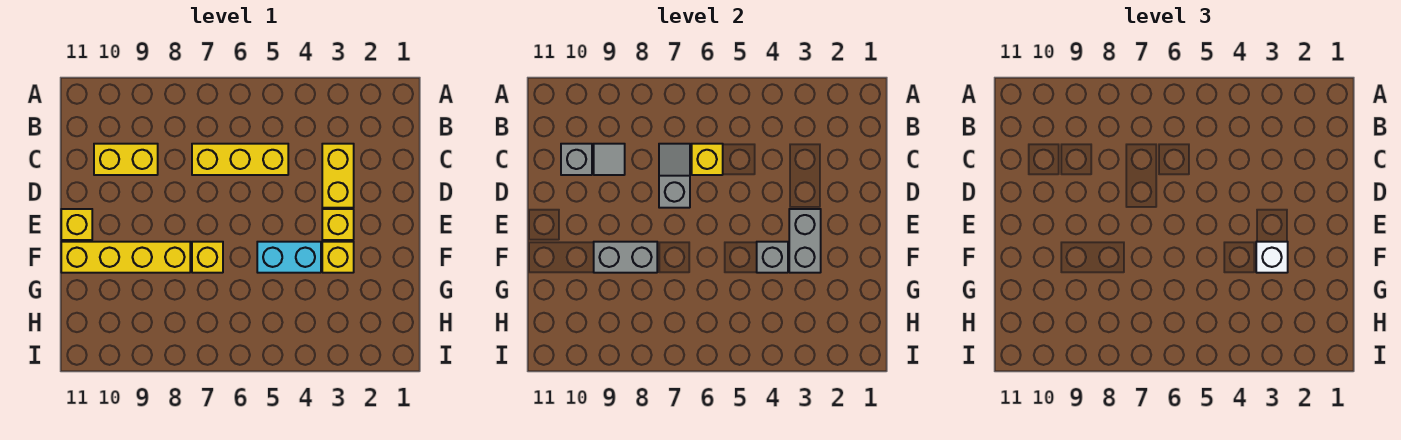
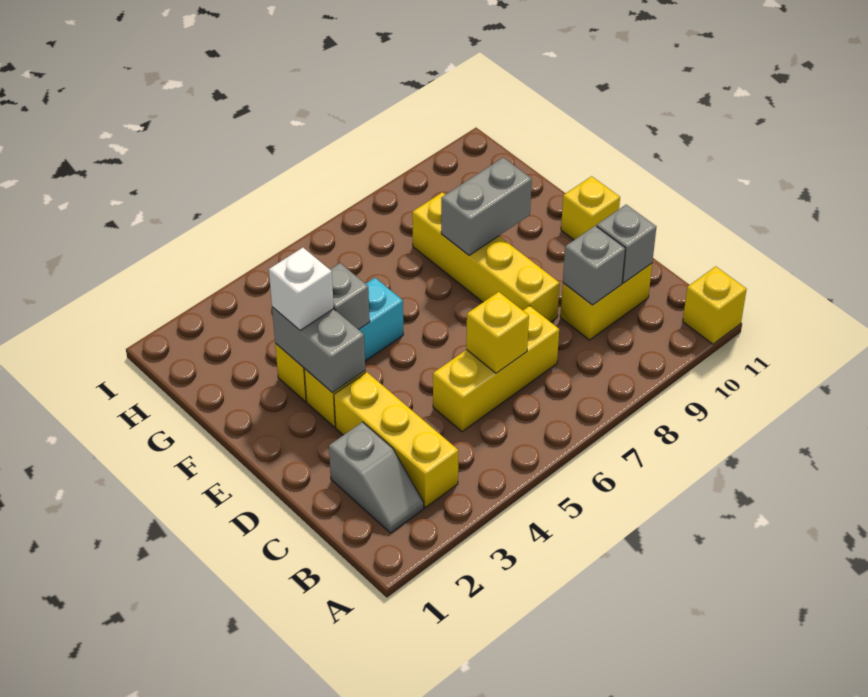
yellow 1x2 brick [322,144,354,208] -> yellow 1x3 brick [334,372,458,508]
grey 1x2 slope [659,144,690,208] -> grey 1x2 slope moved to [329,422,424,533]
grey 1x1 tile [594,144,625,175] -> grey 1x1 brick [563,226,626,305]
yellow 1x1 brick [192,242,223,273] -> yellow 1x1 brick moved to [683,266,747,344]
yellow 1x4 brick [61,242,190,273] -> yellow 1x4 brick turned to [412,192,560,322]

